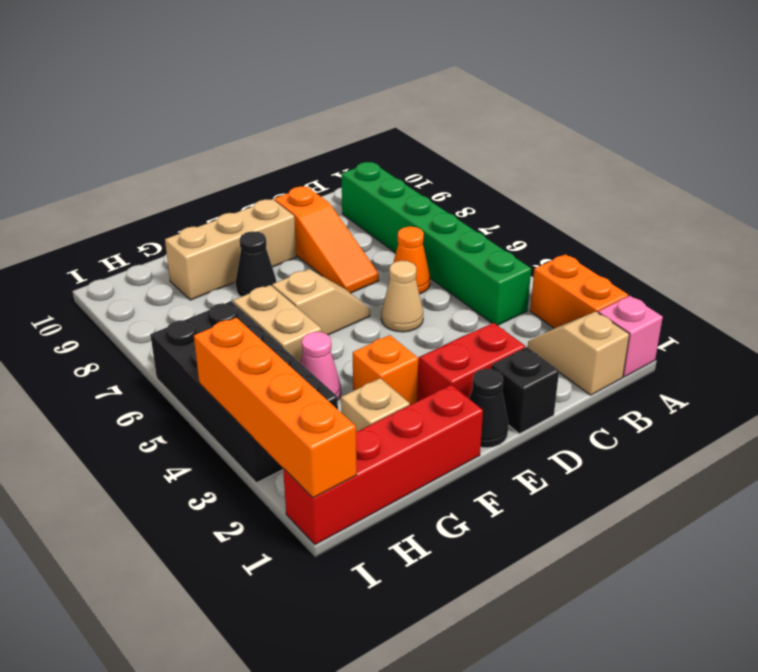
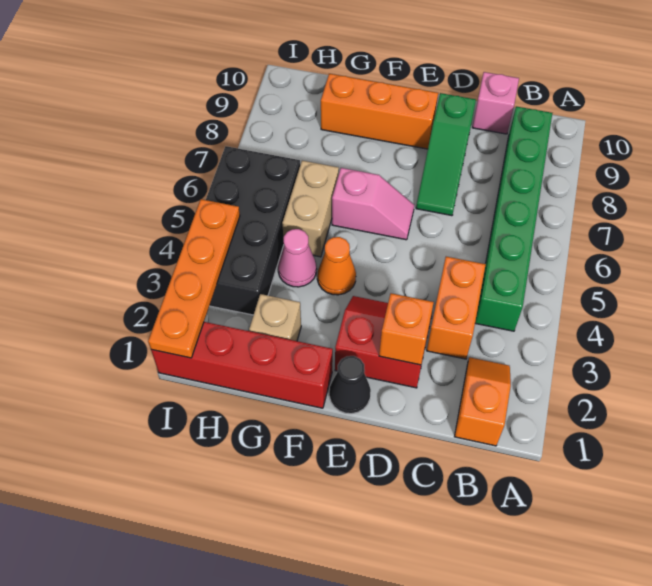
pink 1x1 brick [598,296,663,377] -> pink 1x1 brick moved to [472,72,519,134]
orange 1x2 brick [530,254,628,328] -> orange 1x2 brick moved to [427,257,486,359]
tan 1x2 slope [528,312,629,395] -> orange 1x2 slope [454,357,511,446]
orange 1x1 cone [393,227,430,294] -> orange 1x1 cone moved to [317,237,356,295]
black 1x1 brick [491,347,559,434] -> none
tan 1x1 cone [381,261,423,332] -> none
orange 1x3 slope [274,186,379,293] -> green 1x3 slope [416,93,476,216]
tan 1x2 slope [272,269,370,335] -> pink 1x2 slope [332,168,414,240]
tan 1x3 brick [165,199,296,300] -> orange 1x3 brick [321,74,438,149]
orange 1x1 brick [353,335,418,405] -> orange 1x1 brick moved to [379,293,434,365]
black 1x1 cone [236,231,276,297] -> none
orange 1x4 brick [194,318,357,498] -> orange 1x4 plate [148,199,240,358]

